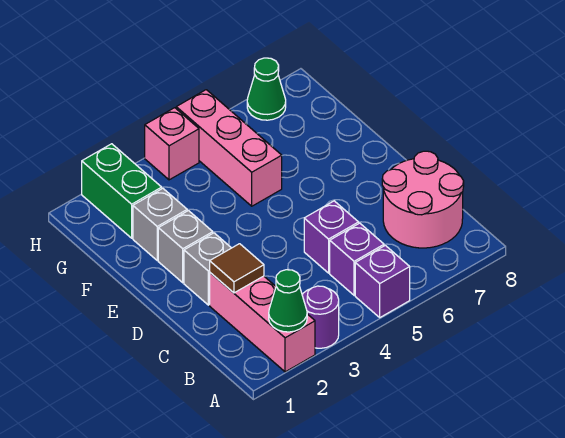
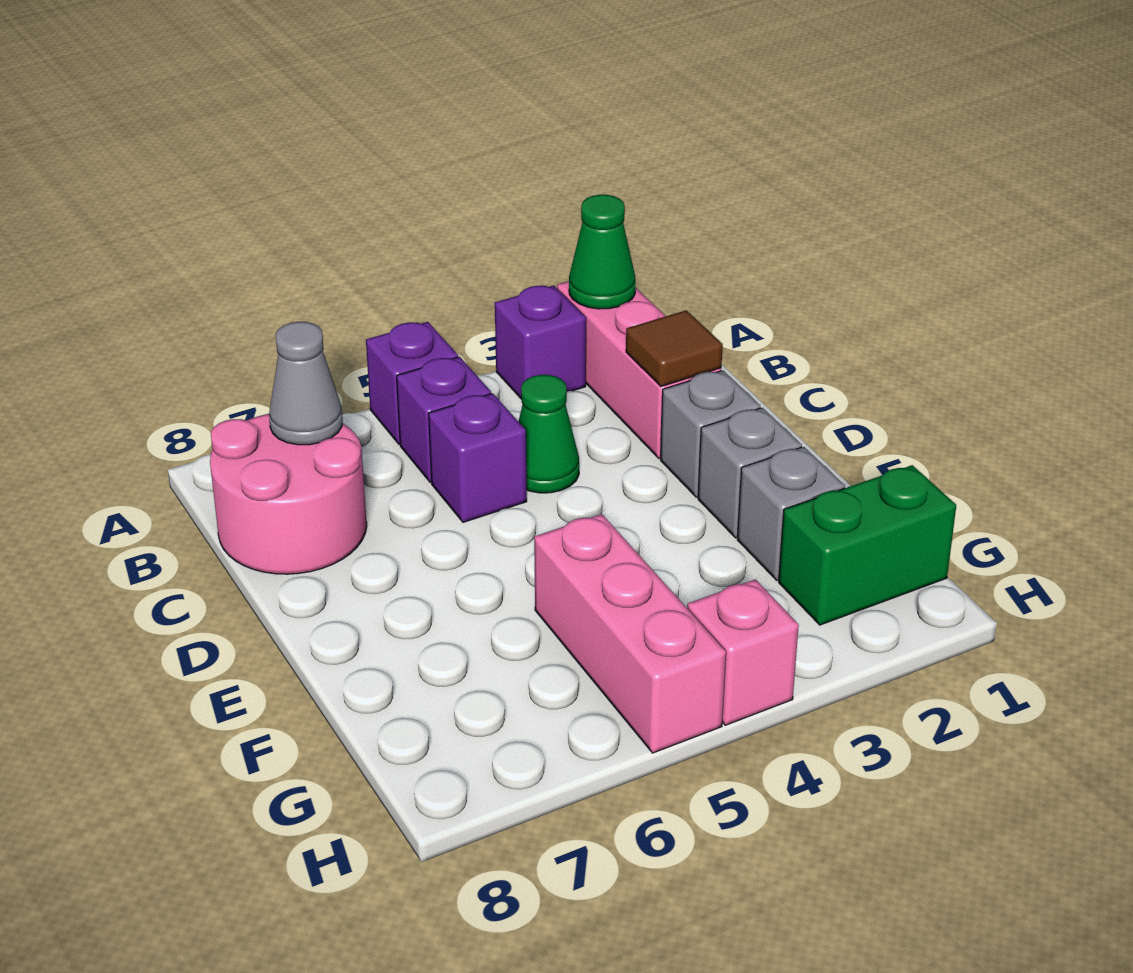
purple 1x1 round brick [302,286,339,348] -> purple 1x1 brick [495,285,586,398]
none -> grey 1x1 cone [269,322,343,445]
green 1x2 brick [82,144,162,238] -> green 1x2 brick turned to [779,465,956,625]
green 1x1 cone [247,58,286,120] -> green 1x1 cone moved to [519,375,579,493]

